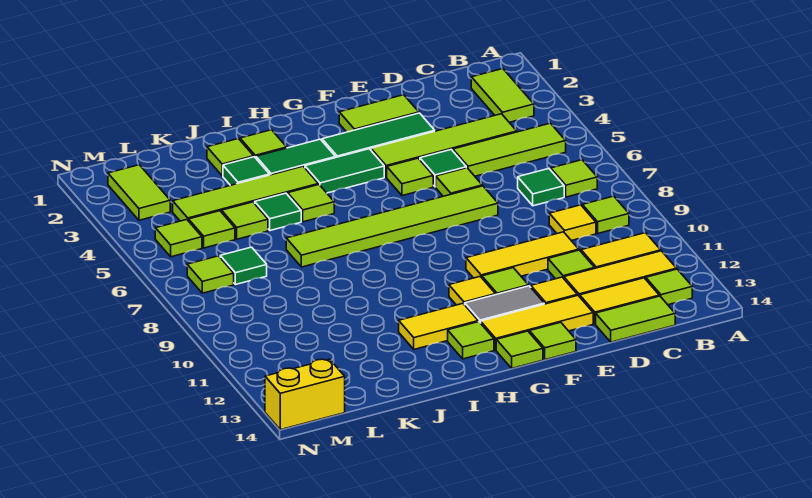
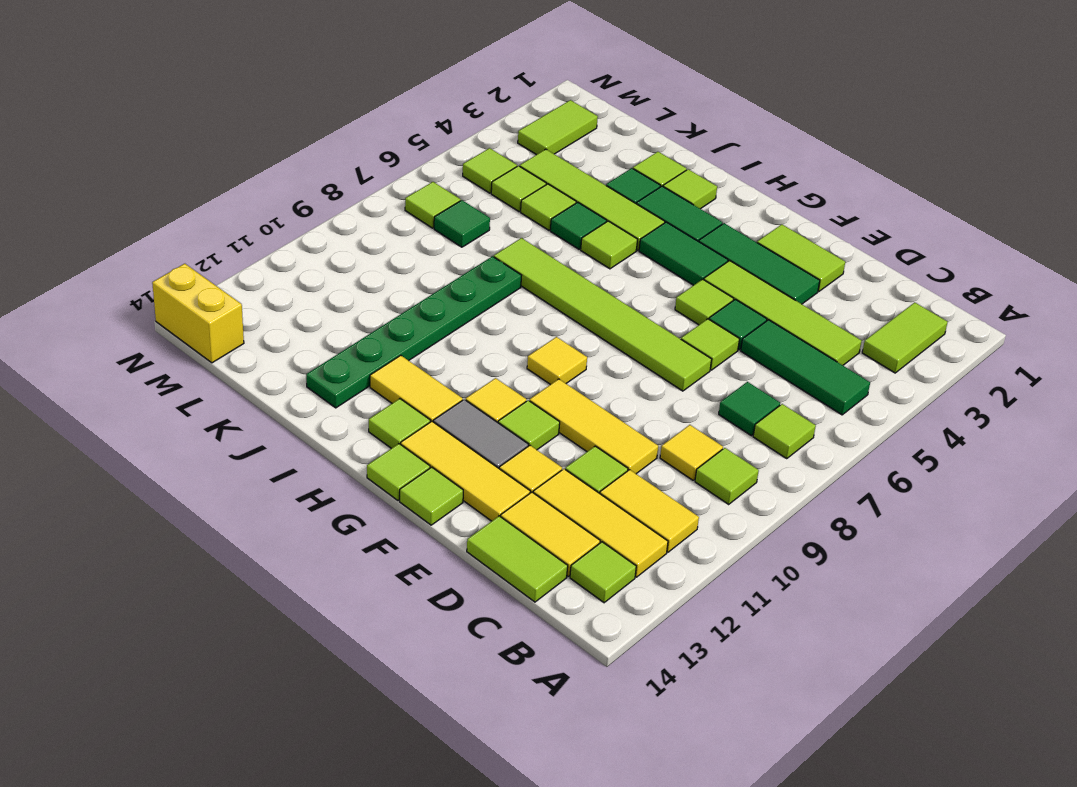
lime 1x3 tile [453,123,566,176] -> green 1x3 tile [741,320,870,415]
none -> yellow 1x1 tile [527,337,587,385]
none -> green 1x6 plate [306,256,522,408]

